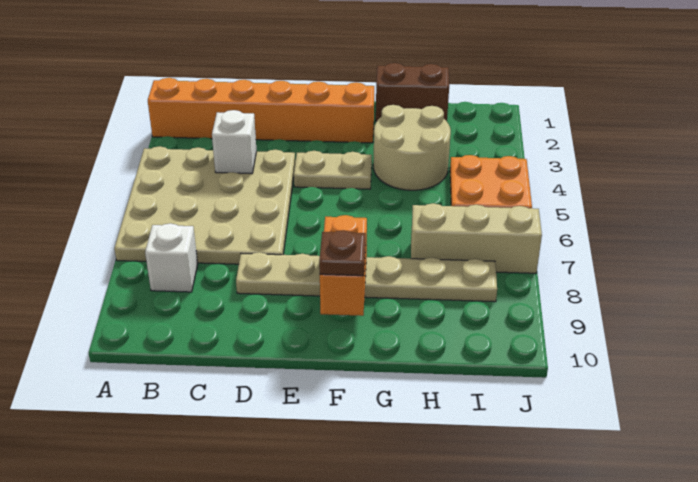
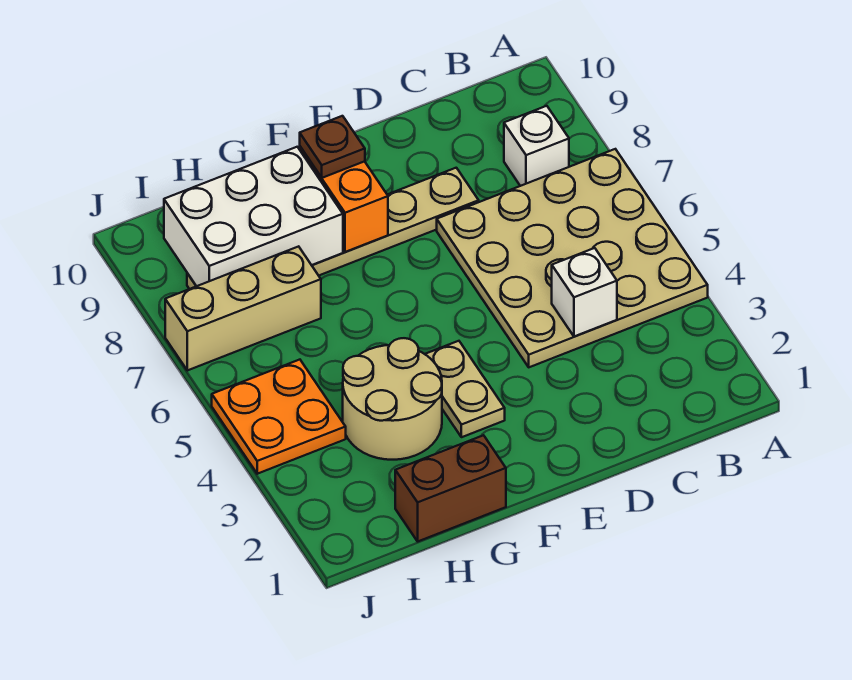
orange 1x6 brick [148,78,374,143] -> none
tan 1x2 plate [294,151,372,189] -> tan 1x2 plate turned to [425,341,505,437]
none -> white 2x3 brick [164,147,343,286]

